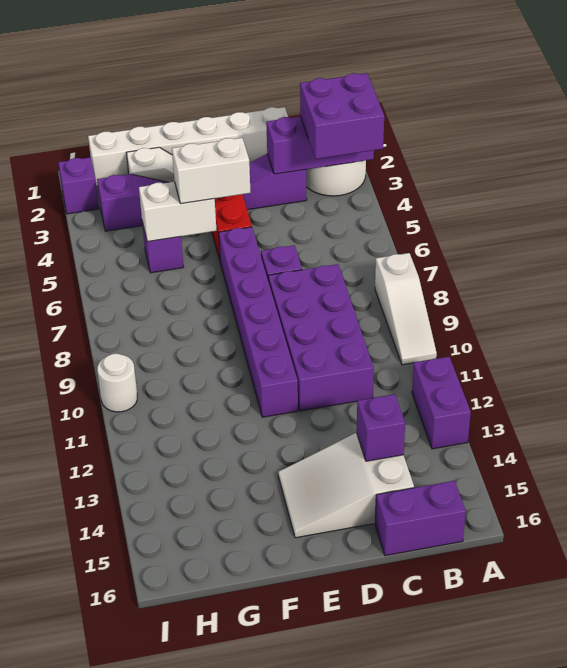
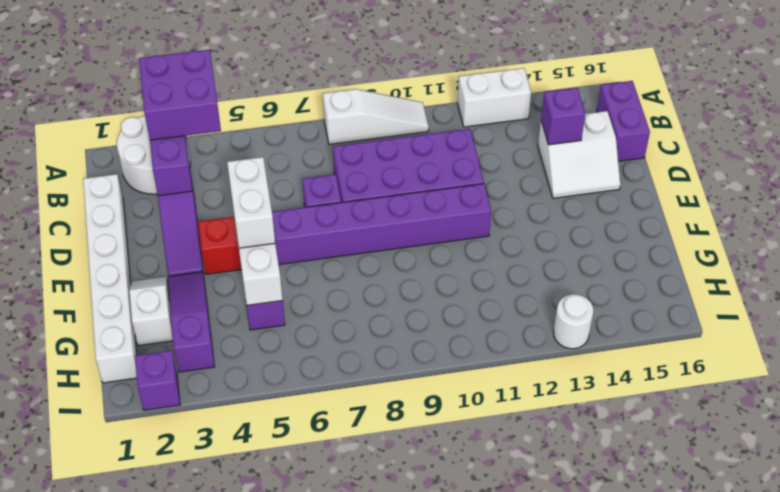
purple 1x2 brick [412,357,471,449] -> white 1x2 brick [457,68,531,127]
white 2x3 slope [278,433,414,538] -> white 2x2 slope [538,111,620,198]
white 1x1 round brick [97,354,137,412] -> white 1x1 round brick moved to [553,294,593,349]

